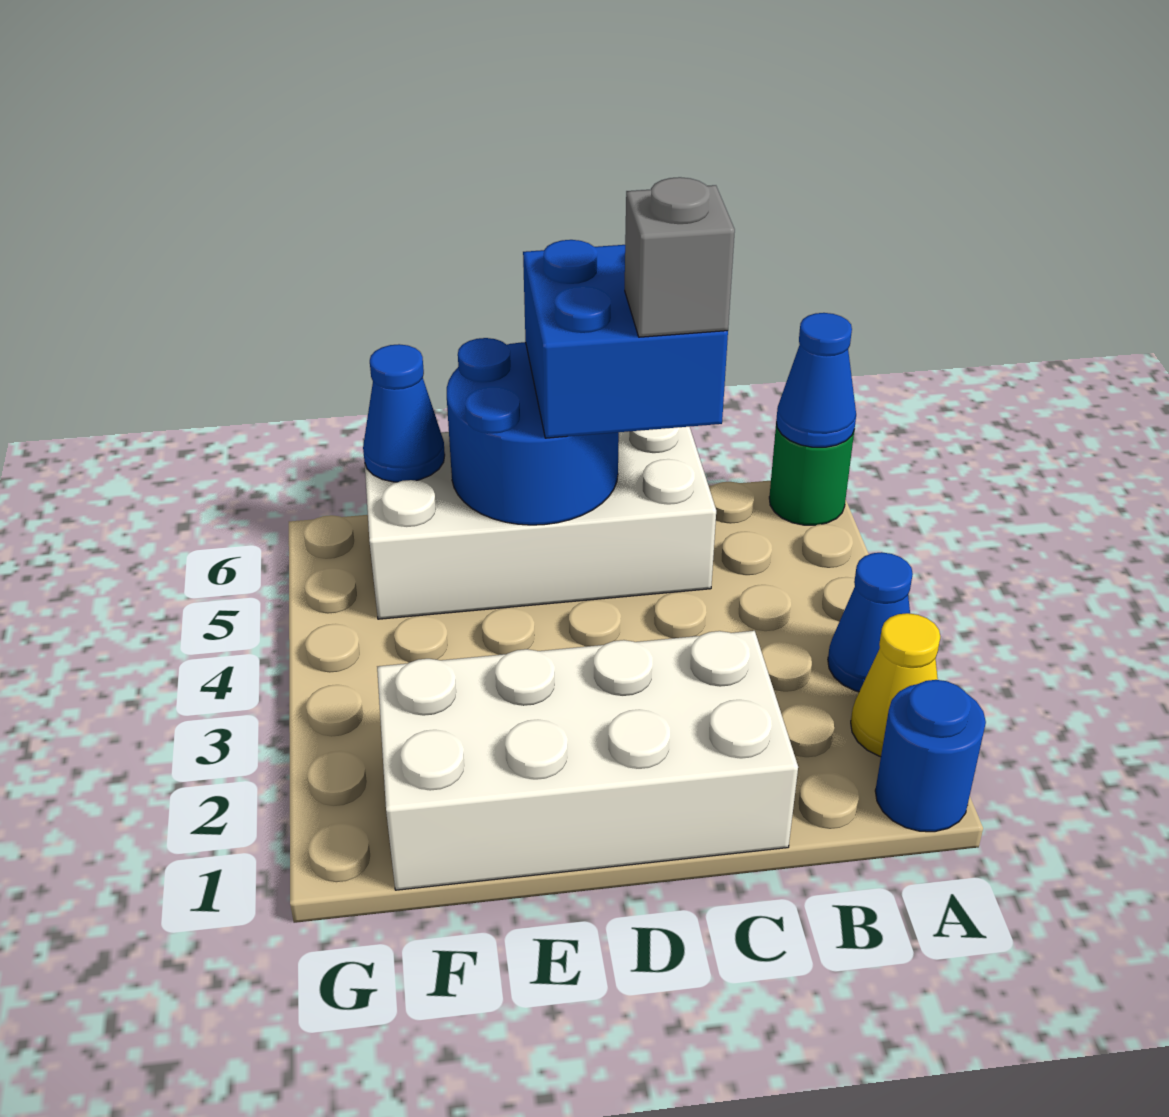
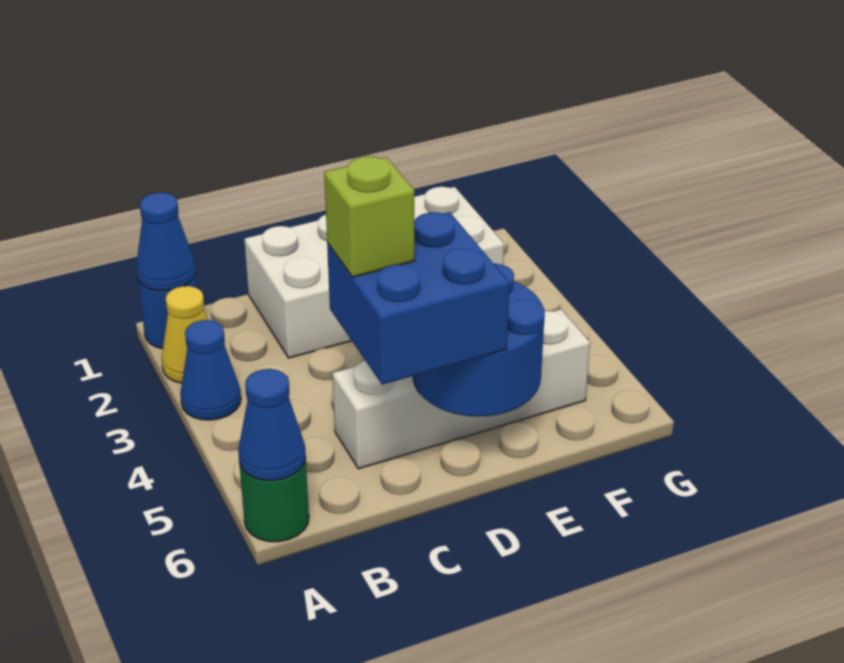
white 2x4 brick [363,427,716,619] -> white 1x4 brick [333,309,590,469]
grey 1x1 brick [625,177,735,337] -> lime 1x1 brick [324,157,415,277]
blue 1x1 cone [363,344,445,482] -> blue 1x1 cone moved to [136,193,196,291]

